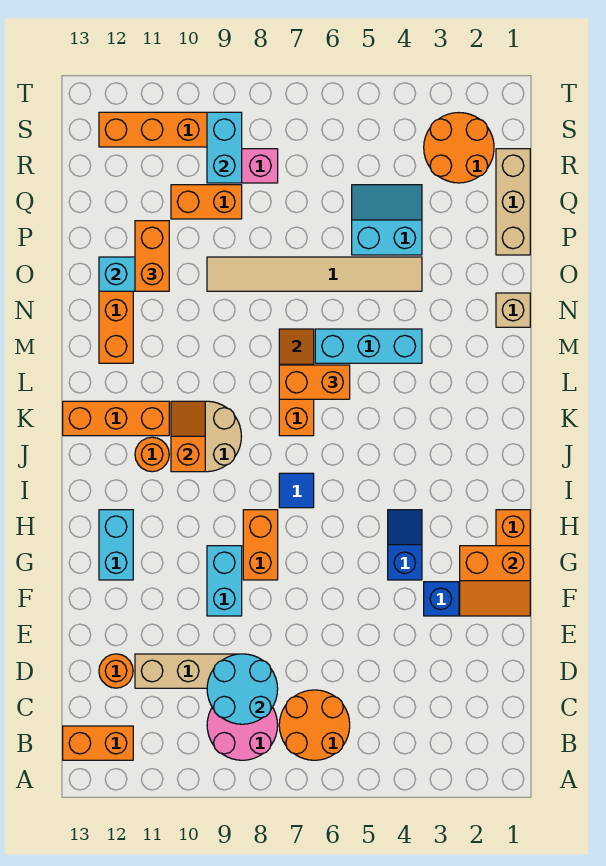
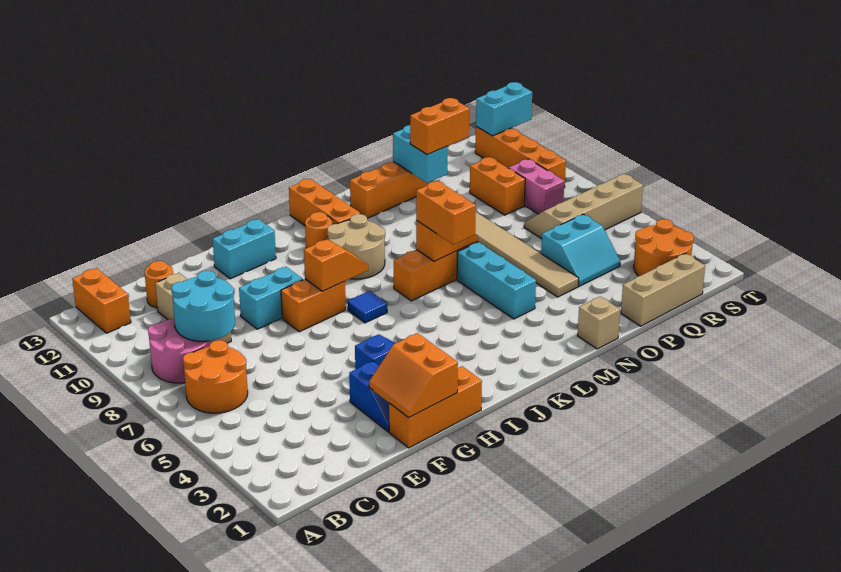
orange 1x2 slope [171,401,205,472] -> orange 1x2 slope moved to [304,239,368,291]
cyan 2x2 slope [352,185,422,255] -> cyan 2x2 slope turned to [541,214,620,286]
none -> tan 2x4 slope [524,174,643,239]
cyan 1x2 brick [207,112,242,183] -> cyan 1x2 brick moved to [476,82,532,136]

